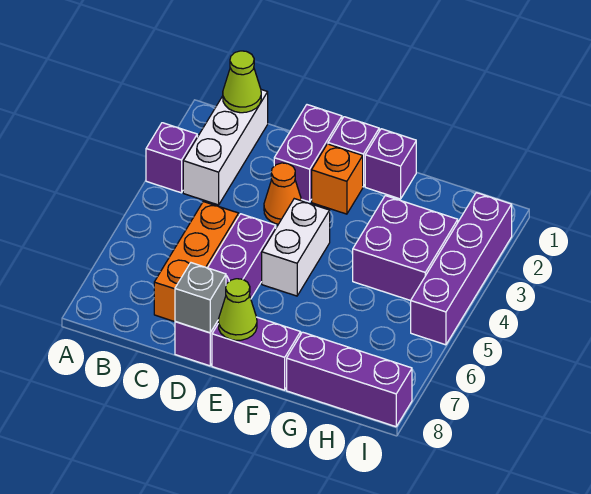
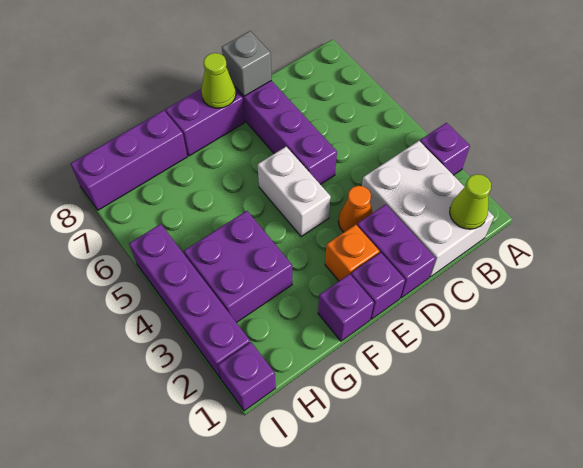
white 1x3 brick [183,90,268,205] -> white 2x3 brick [362,141,494,277]
orange 1x3 brick [154,202,239,322] -> none
none -> purple 1x1 brick [218,342,276,411]

